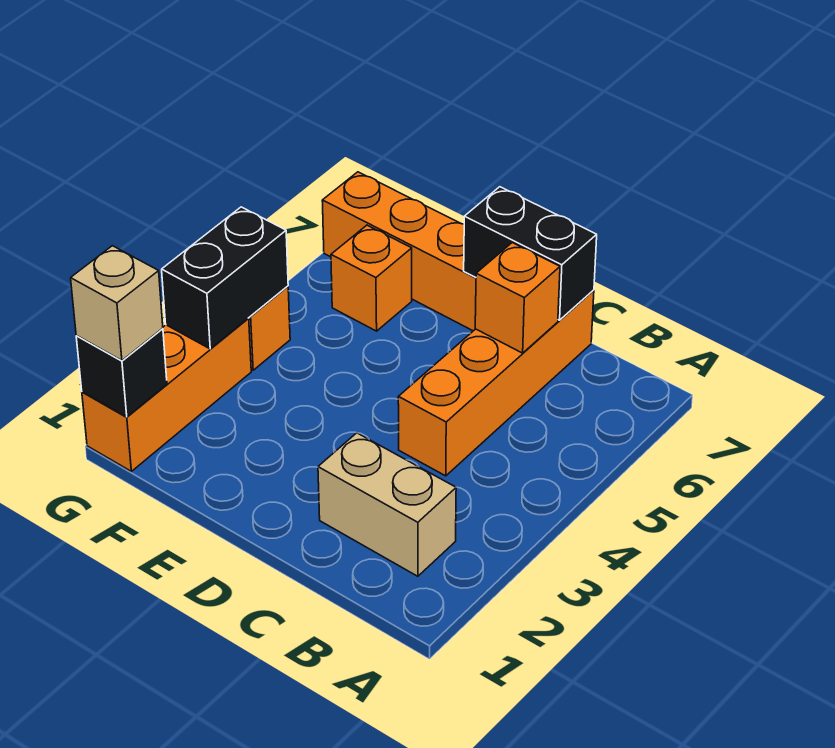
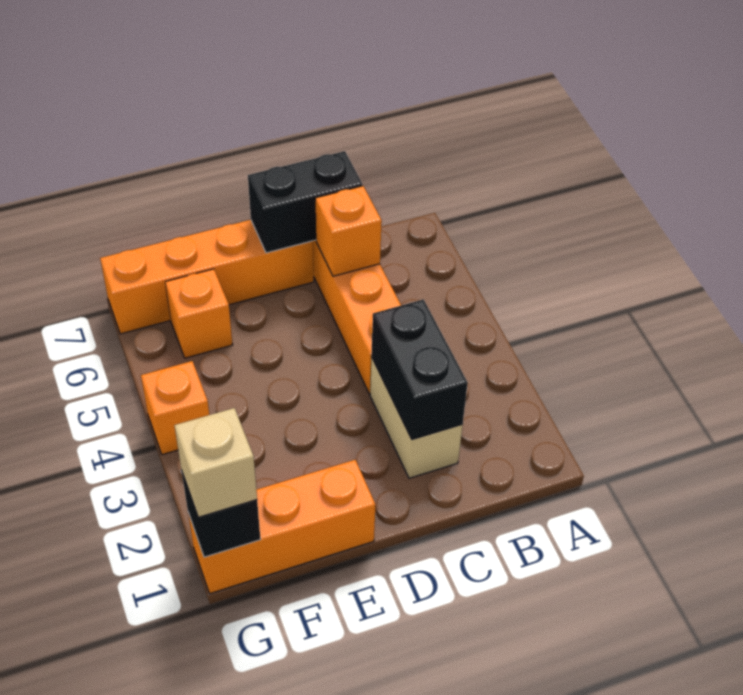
tan 1x2 brick [318,433,456,576] -> tan 1x2 brick turned to [370,357,463,478]
orange 1x3 brick [82,319,251,471] -> orange 1x3 brick turned to [188,460,376,594]
black 1x2 brick [162,207,288,349] -> black 1x2 brick moved to [371,299,468,440]

